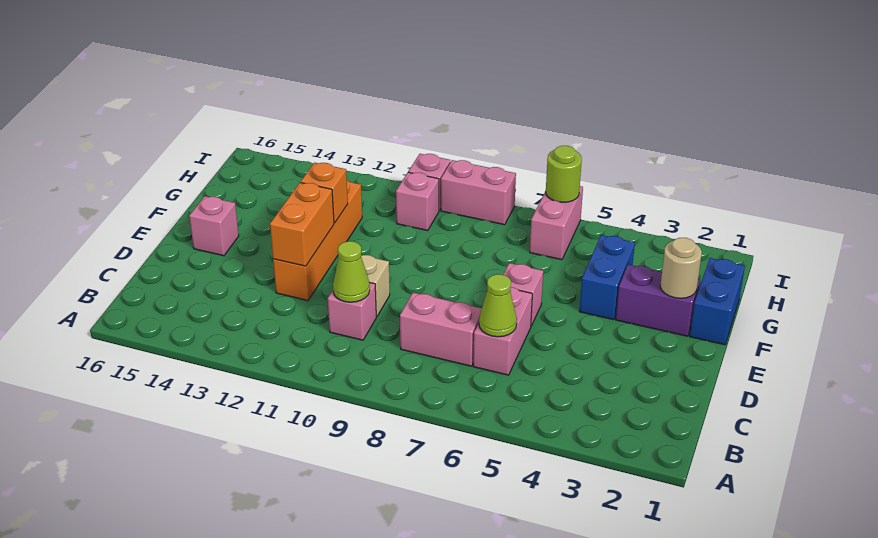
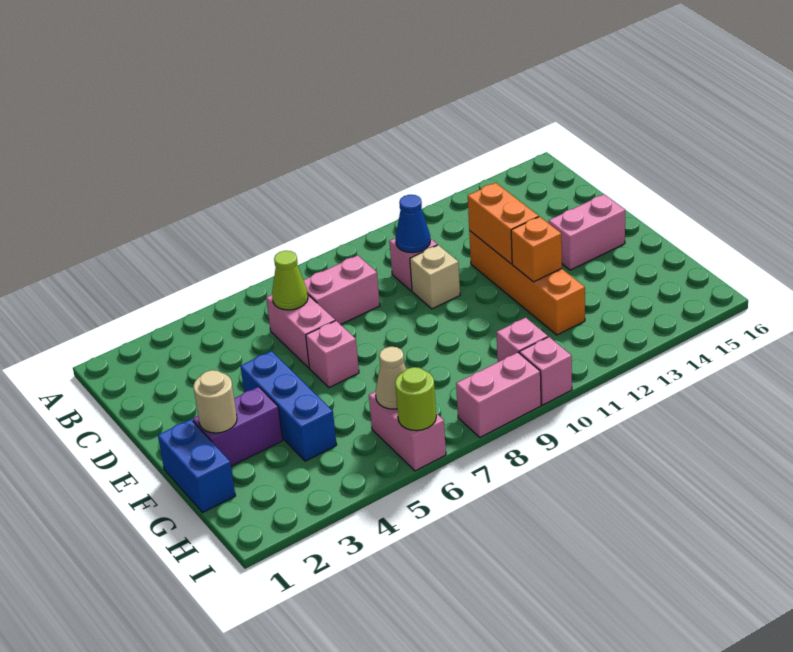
lime 1x1 cone [333,241,370,302] -> blue 1x1 cone [396,195,430,253]
pink 1x1 brick [189,196,239,256] -> pink 1x2 brick [549,194,625,270]
blue 1x2 brick [579,235,635,320] -> blue 1x3 brick [240,351,337,461]
none -> tan 1x1 cone [375,347,406,409]

